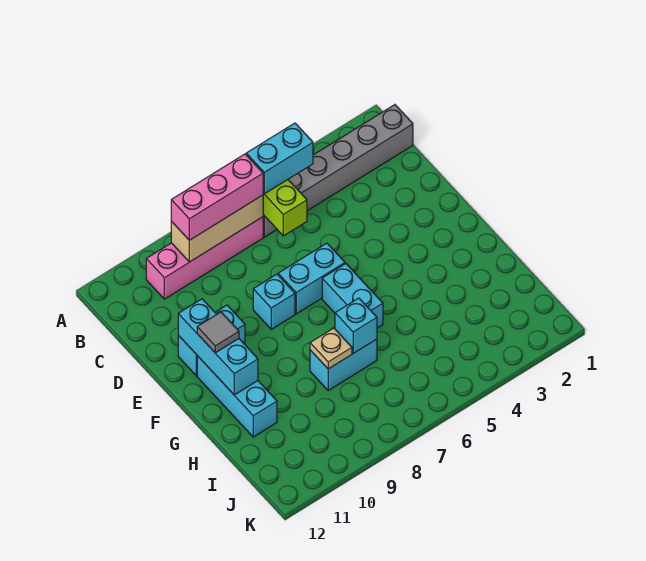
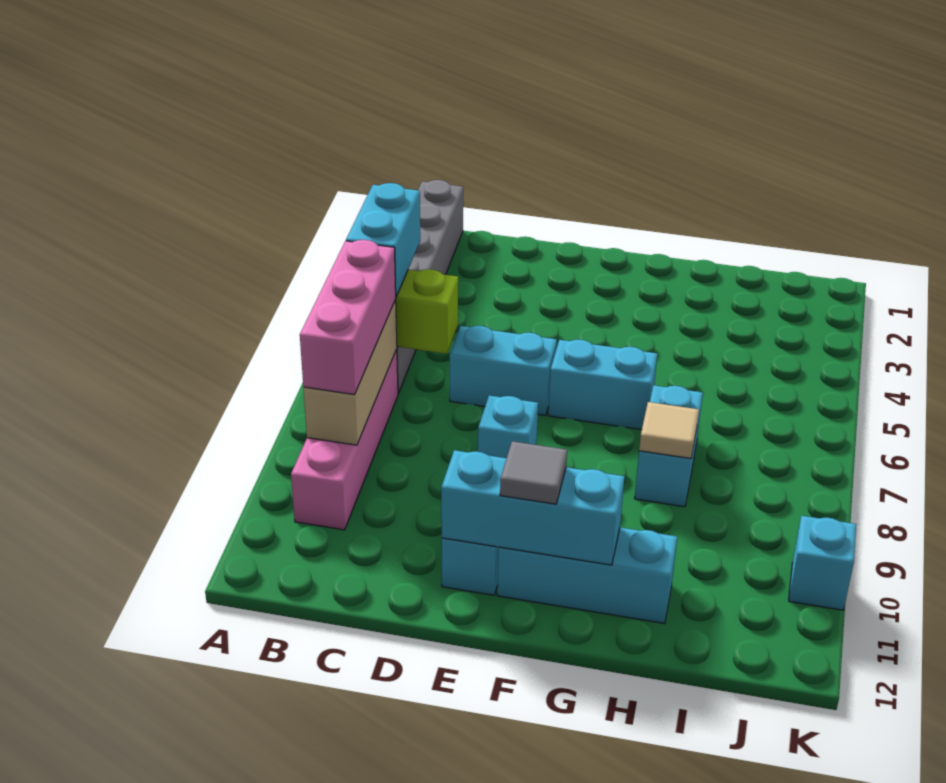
cyan 1x2 brick [278,243,345,314] -> cyan 1x2 brick turned to [450,326,557,416]
cyan 1x1 brick [335,298,377,353] -> cyan 1x1 brick moved to [789,516,856,610]
tan 1x1 plate [310,328,352,369] -> tan 1x1 tile [639,402,699,459]

